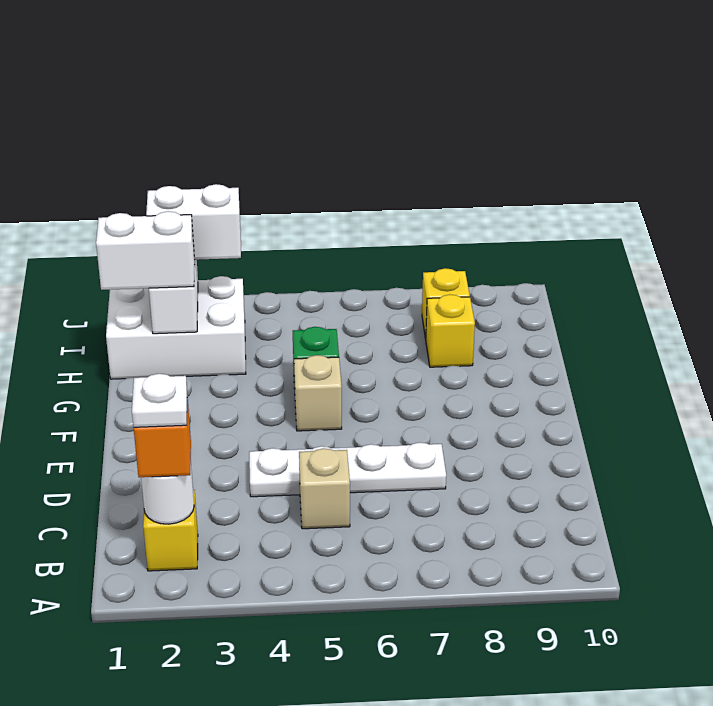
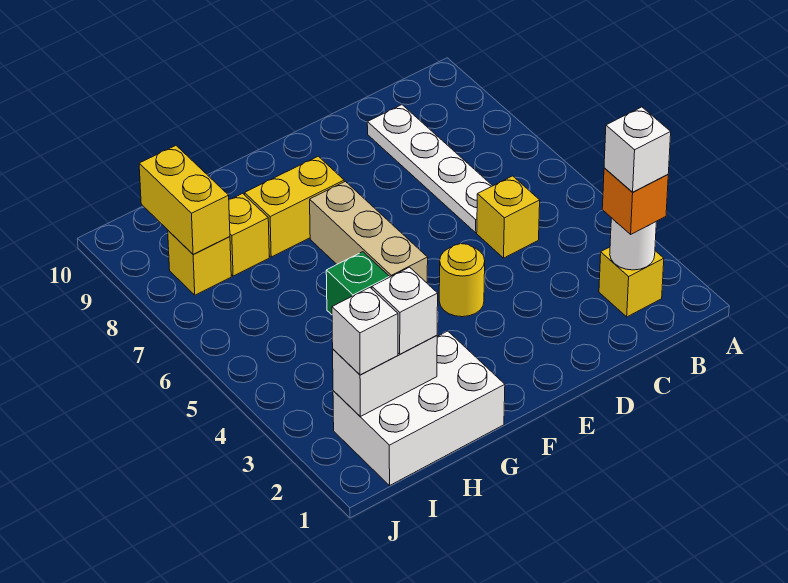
white 1x1 plate [132,374,187,427] -> white 1x1 brick [604,107,671,192]
tan 1x1 brick [299,448,350,529] -> yellow 1x1 brick [477,176,540,258]
white 1x4 plate [249,442,446,497] -> white 1x4 plate moved to [367,105,492,233]
none -> yellow 1x1 round brick [439,244,485,317]
tan 1x1 brick [294,355,342,431] -> tan 1x3 brick [310,181,428,283]
none -> yellow 1x2 brick [245,156,344,257]
white 2x3 brick [106,276,246,379] -> white 2x3 brick turned to [333,331,505,485]
white 1x2 brick [96,211,195,290] -> white 1x1 brick [372,267,438,354]
white 1x2 brick [146,184,241,260] -> white 1x1 brick [332,288,398,375]
none -> yellow 1x2 brick [139,146,230,254]

